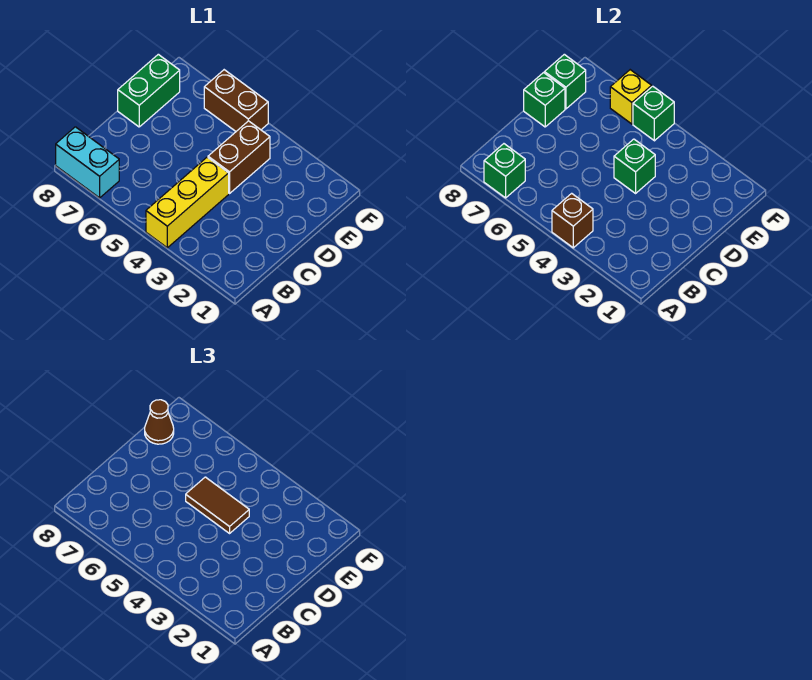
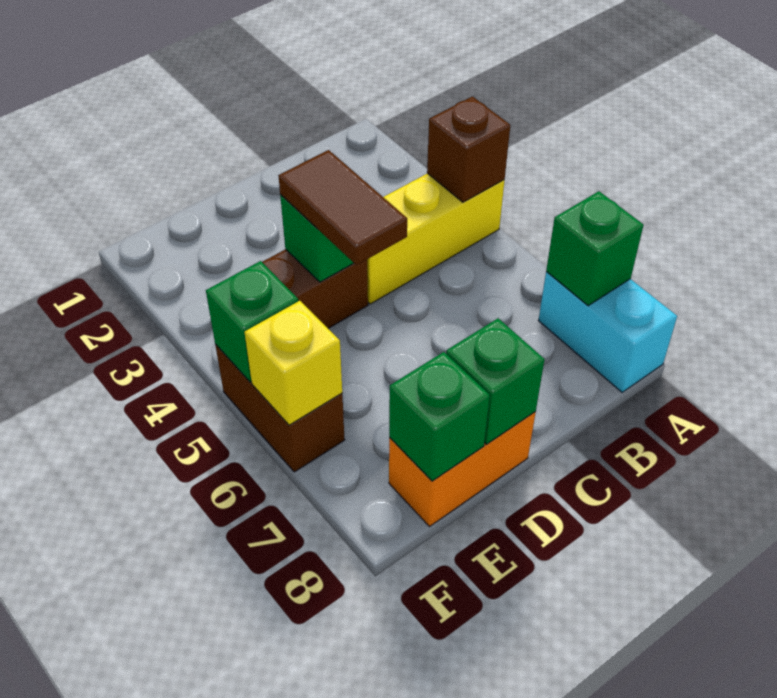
green 1x2 brick [118,54,180,127] -> orange 1x2 brick [389,411,536,527]
brown 1x1 cone [145,400,174,444] -> none

